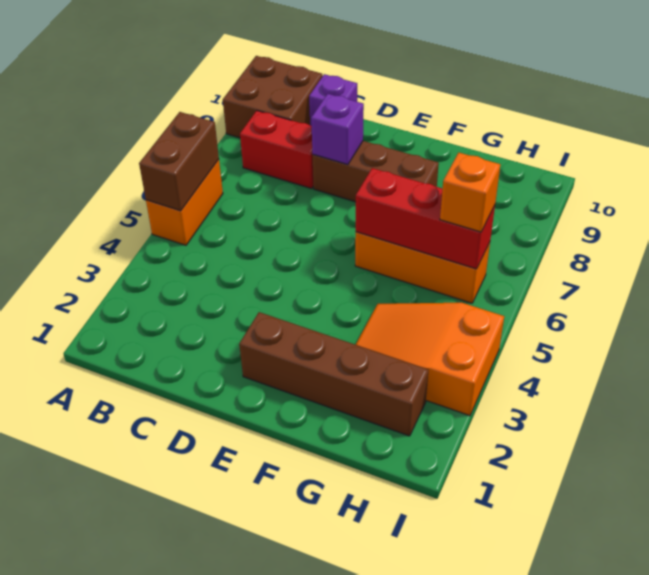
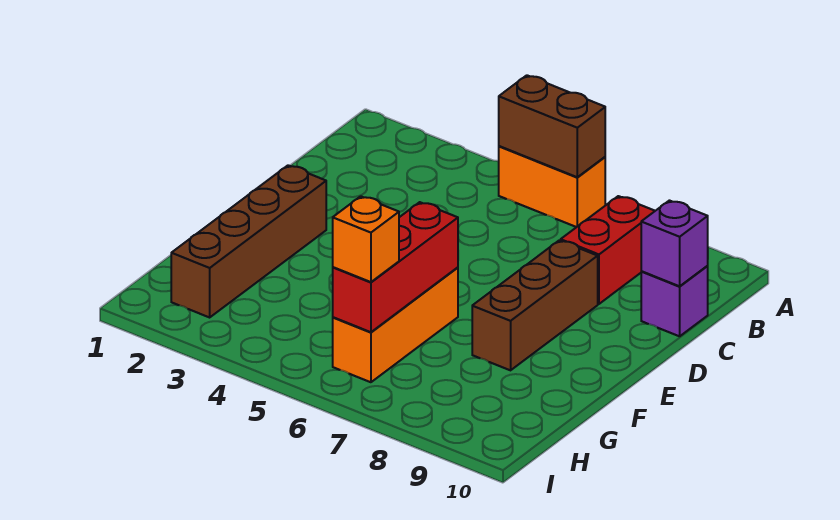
brown 2x2 brick [223,56,323,138] -> none
purple 1x1 brick [311,94,364,165] -> purple 1x1 brick moved to [641,201,708,286]
orange 2x3 slope [356,303,504,416] -> none

